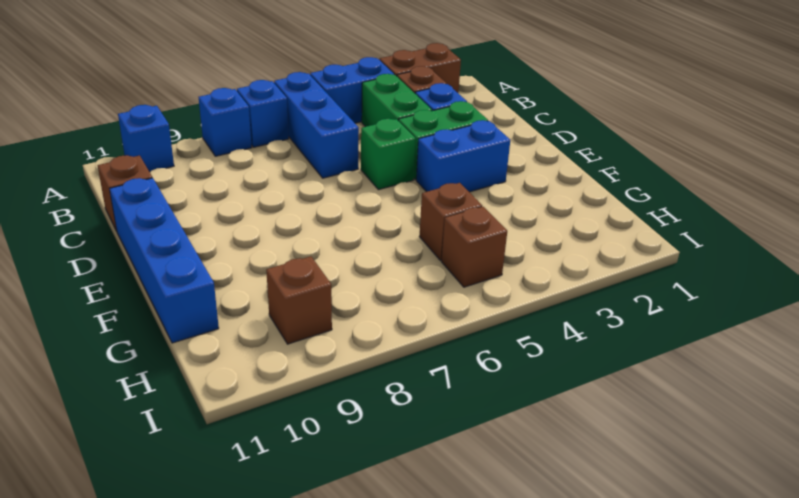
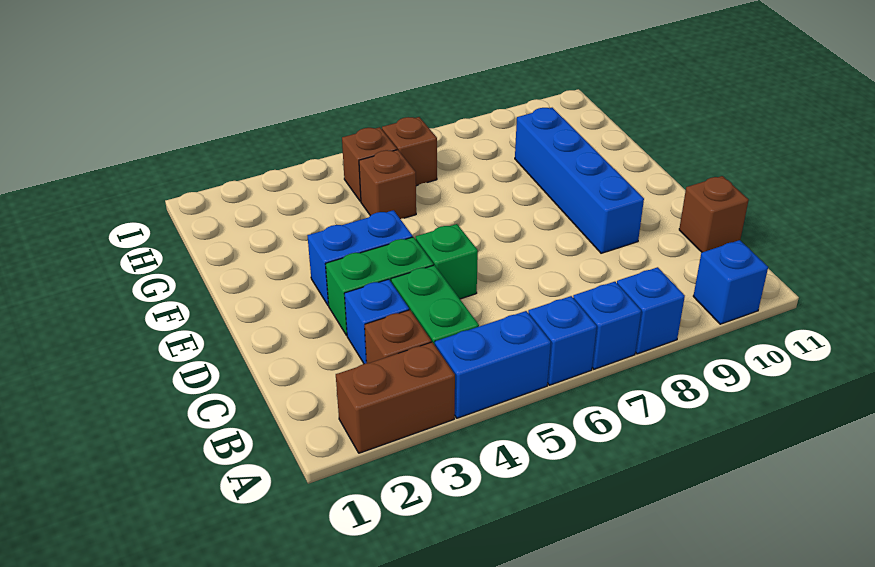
blue 1x3 brick [274,72,359,178] -> blue 1x1 brick [528,296,597,385]
blue 1x4 brick [110,178,219,343] -> blue 1x4 brick moved to [515,108,644,253]
brown 1x1 brick [266,256,332,344] -> brown 1x1 brick moved to [382,117,437,186]

